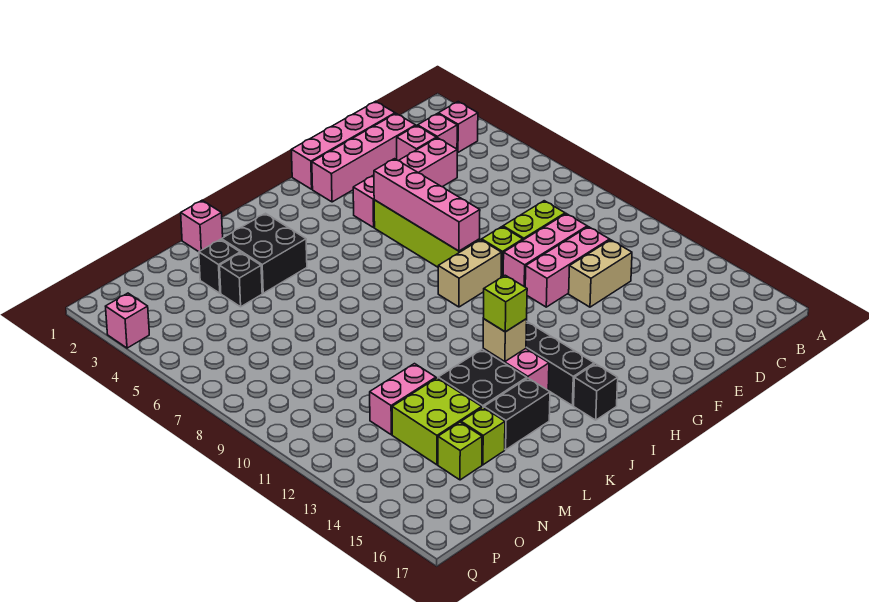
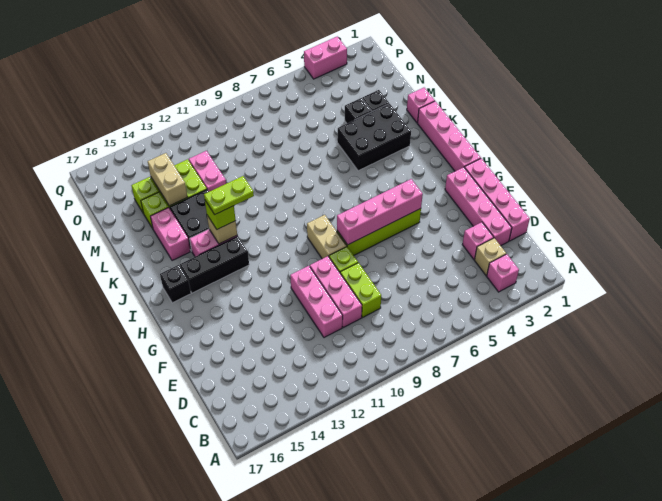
pink 1x1 brick [418,114,457,149] -> tan 1x1 brick [475,238,506,276]
pink 1x4 brick [353,138,457,227] -> pink 1x4 brick moved to [418,101,481,171]
tan 1x2 brick [569,240,632,307] -> tan 1x2 brick moved to [148,153,188,206]
none -> lime 1x2 plate [204,176,254,214]
black 2x2 brick [222,213,307,293] -> black 2x3 brick [337,104,411,171]
black 1x2 brick [484,378,550,450] -> pink 1x2 brick [150,207,191,261]
pink 1x1 brick [106,293,149,348] -> pink 1x2 brick [304,36,347,79]

